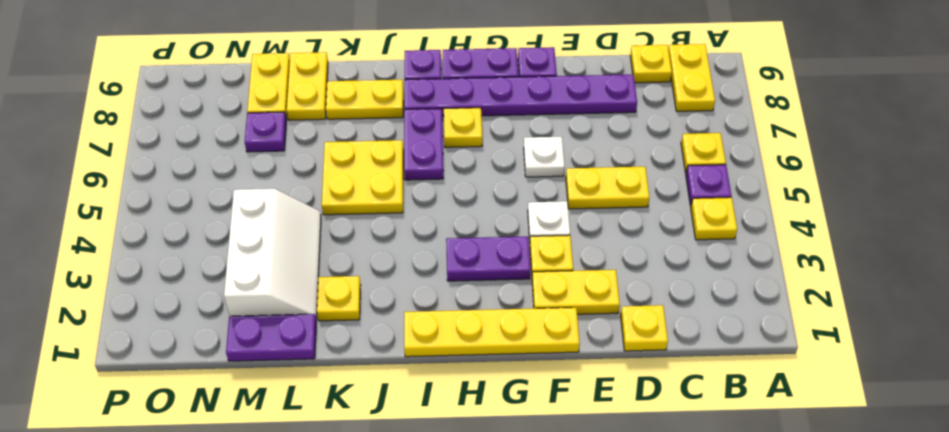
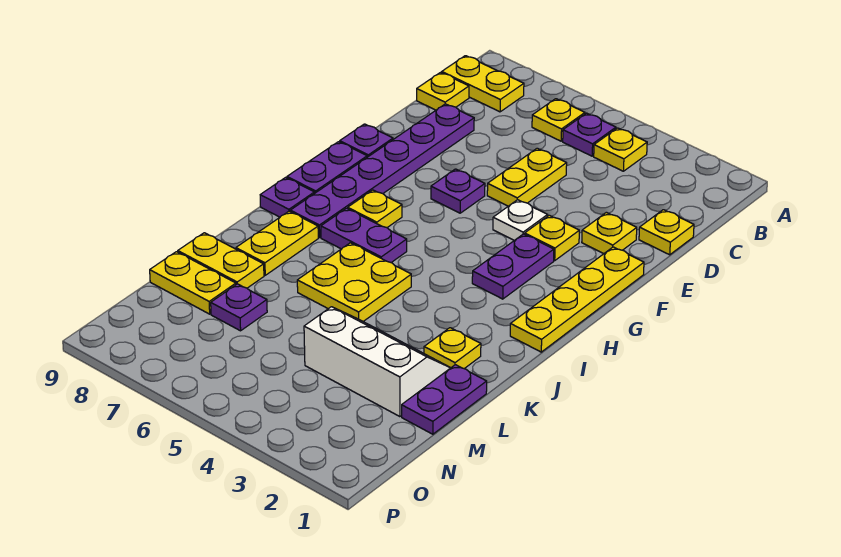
yellow 1x2 plate [532,270,620,314] -> yellow 1x1 plate [582,212,637,254]
white 1x1 plate [524,137,564,177] -> purple 1x1 plate [431,169,485,213]

